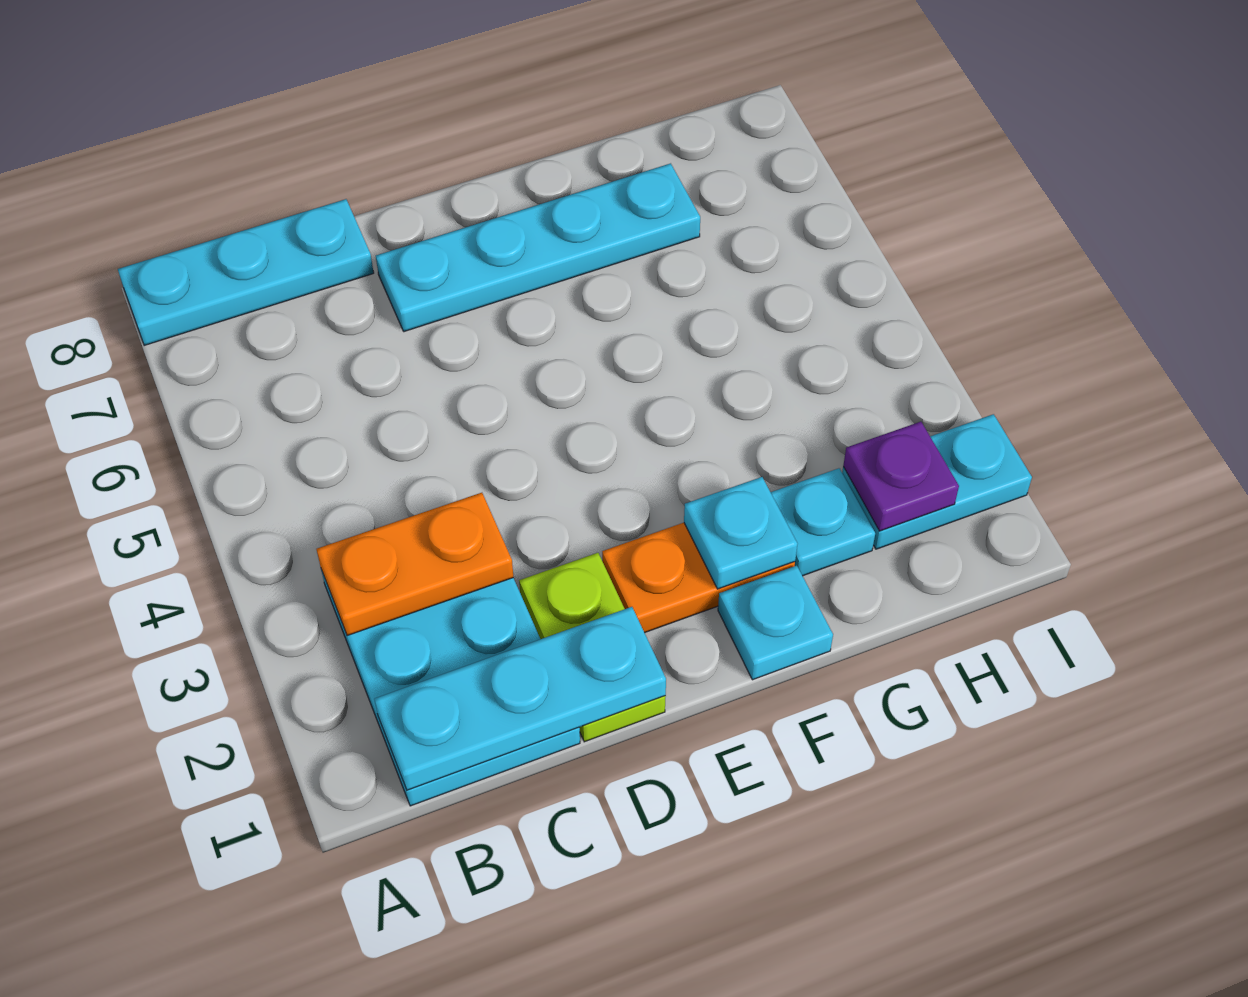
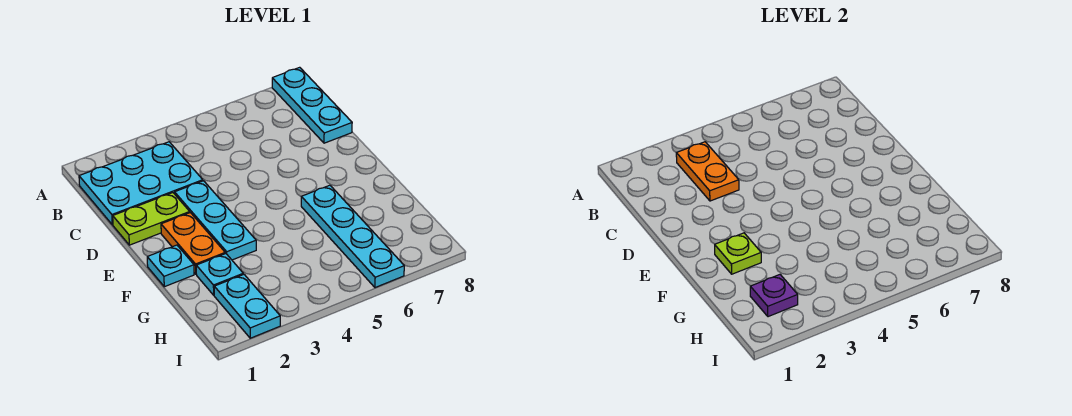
cyan 1x3 plate [374,607,666,790] -> cyan 1x3 plate moved to [175,181,256,260]
cyan 1x4 plate [376,163,700,332] -> cyan 1x4 plate moved to [301,185,404,288]
cyan 1x1 plate [684,477,797,589] -> lime 1x1 plate [715,233,761,274]

